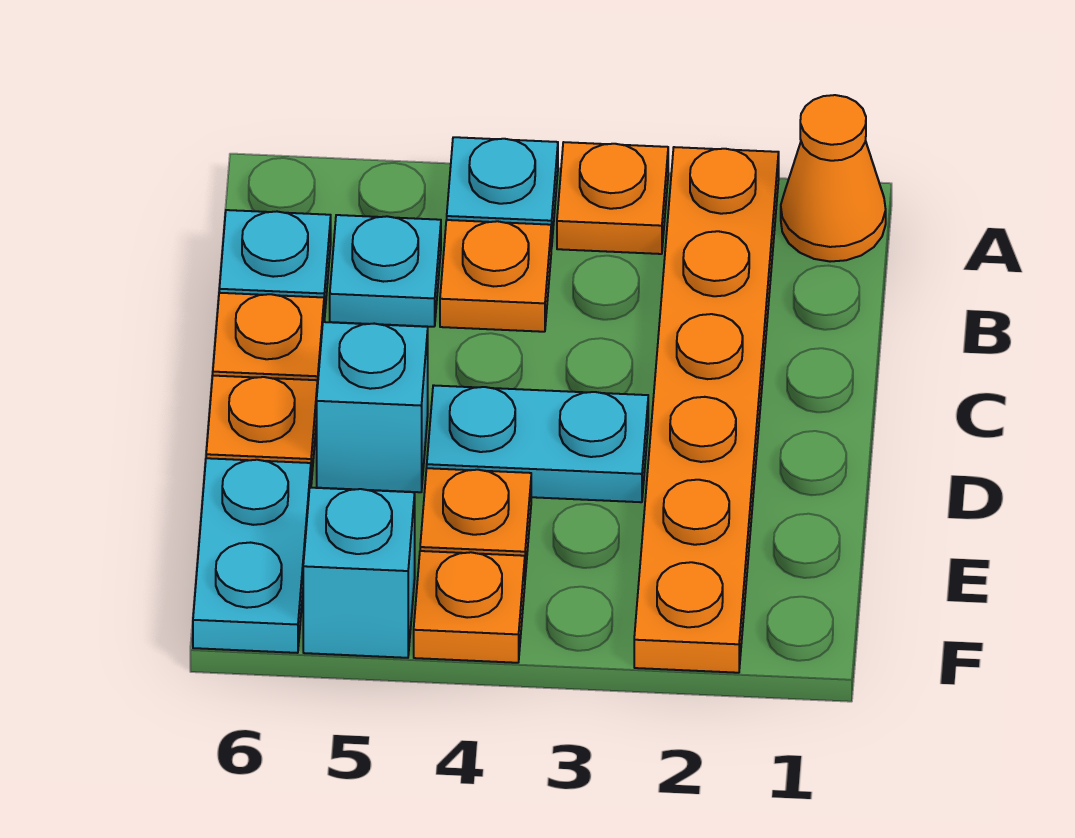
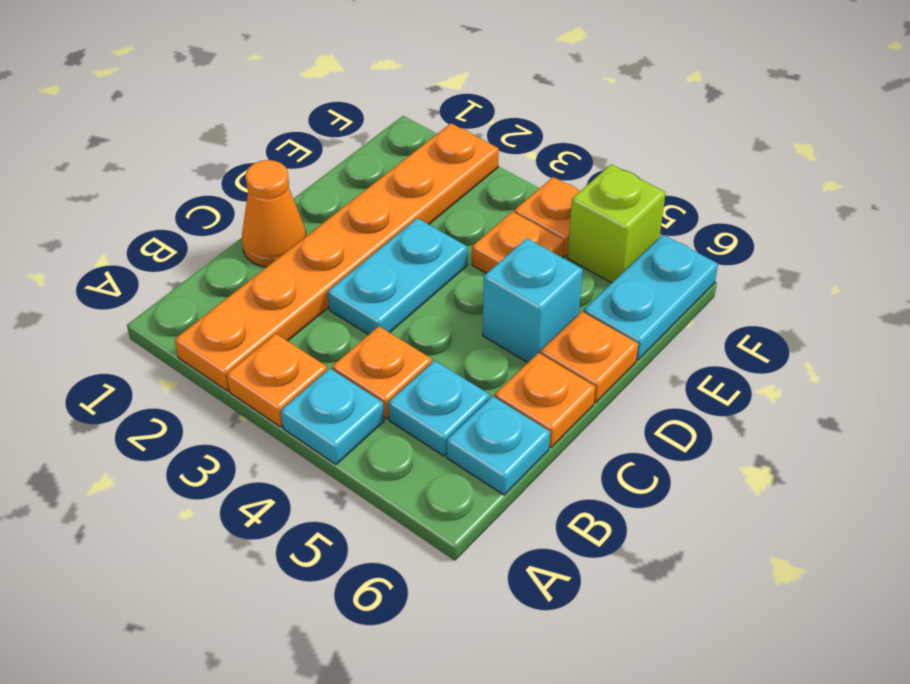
orange 1x1 cone [781,95,886,262] -> orange 1x1 cone moved to [242,160,306,267]
cyan 1x2 plate [427,385,648,502] -> cyan 1x2 plate turned to [328,218,467,335]
cyan 1x1 brick [303,488,415,658] -> lime 1x1 brick [568,164,666,283]

